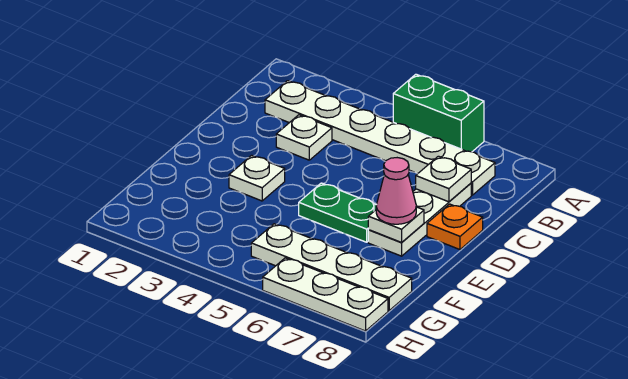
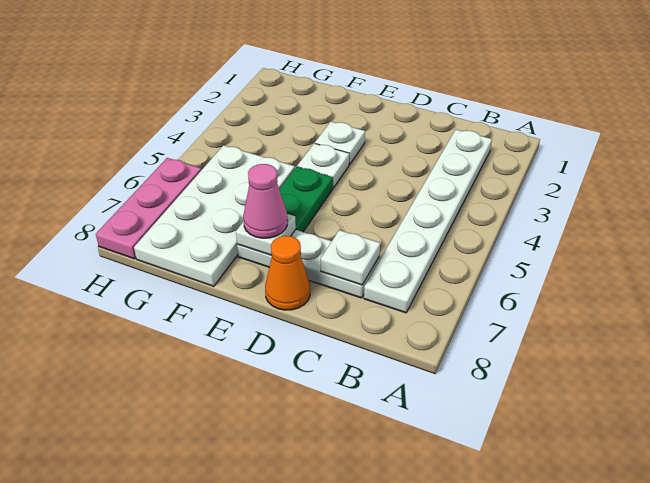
green 1x2 brick [393,74,484,152] -> none
white 1x1 plate [276,115,332,160] -> white 1x1 plate moved to [297,143,349,188]
orange 1x1 plate [427,204,483,250] -> orange 1x1 cone [265,236,310,310]
white 1x4 plate [251,224,412,311] -> white 2x4 plate [134,145,295,286]
white 1x3 plate [263,258,388,331] -> pink 1x3 plate [96,158,201,259]

